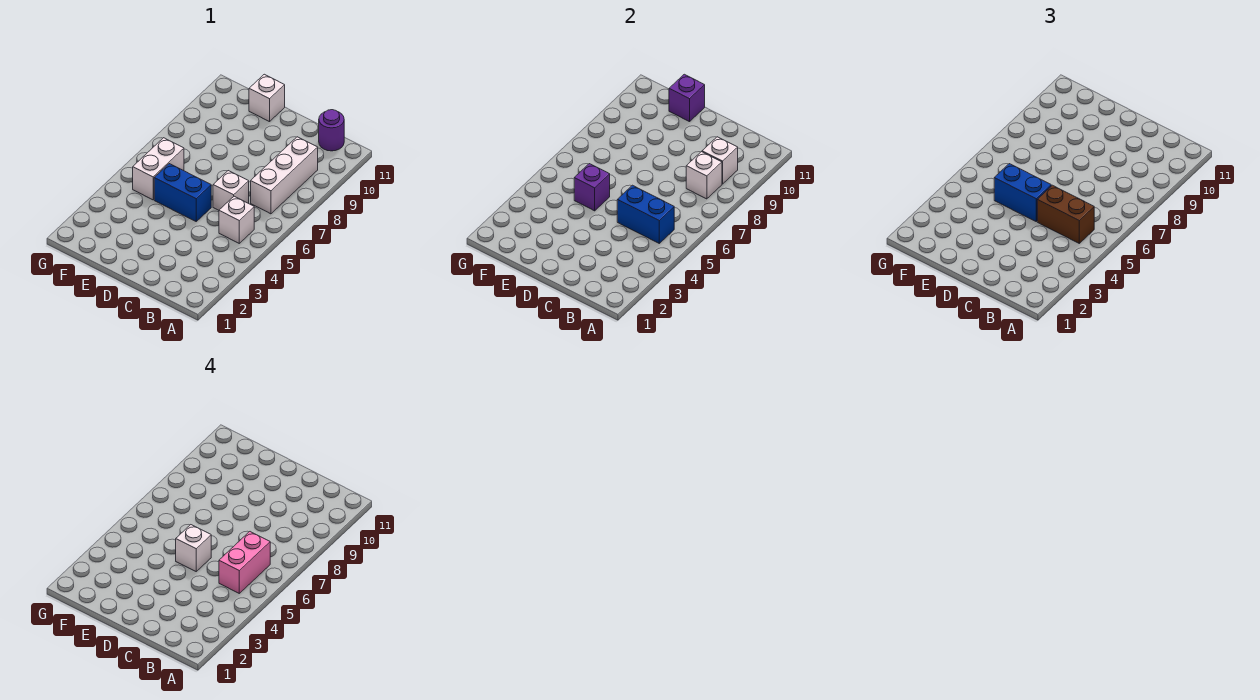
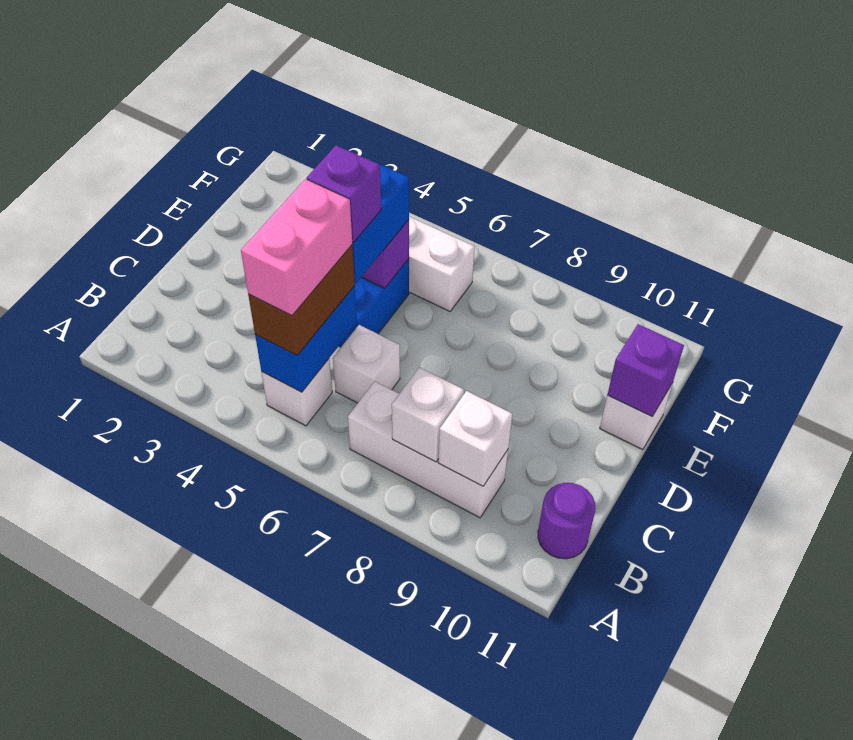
pink 1x2 brick [219,532,270,593] -> pink 1x2 brick turned to [241,179,352,316]
white 1x1 brick [176,525,211,571] -> purple 1x1 brick [307,145,381,242]

